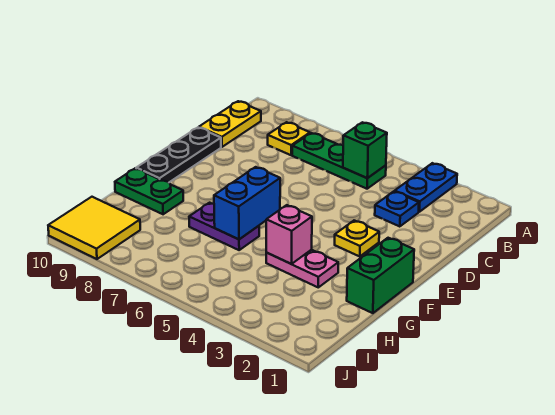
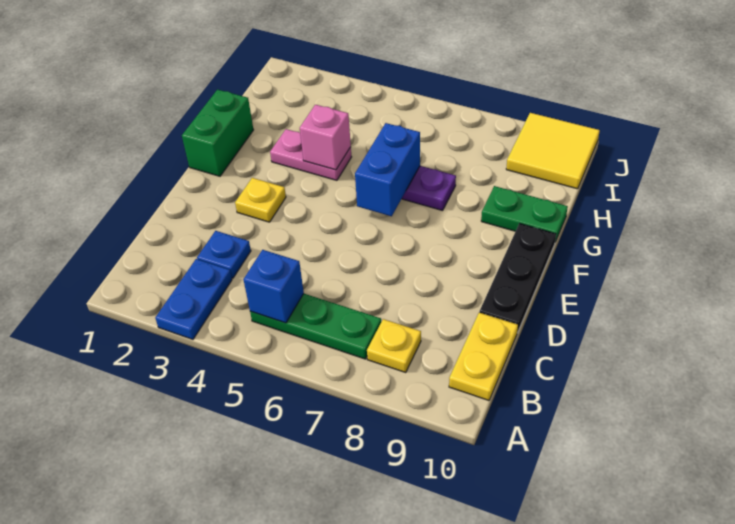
green 1x1 brick [343,122,387,178] -> blue 1x1 brick [243,250,304,323]

